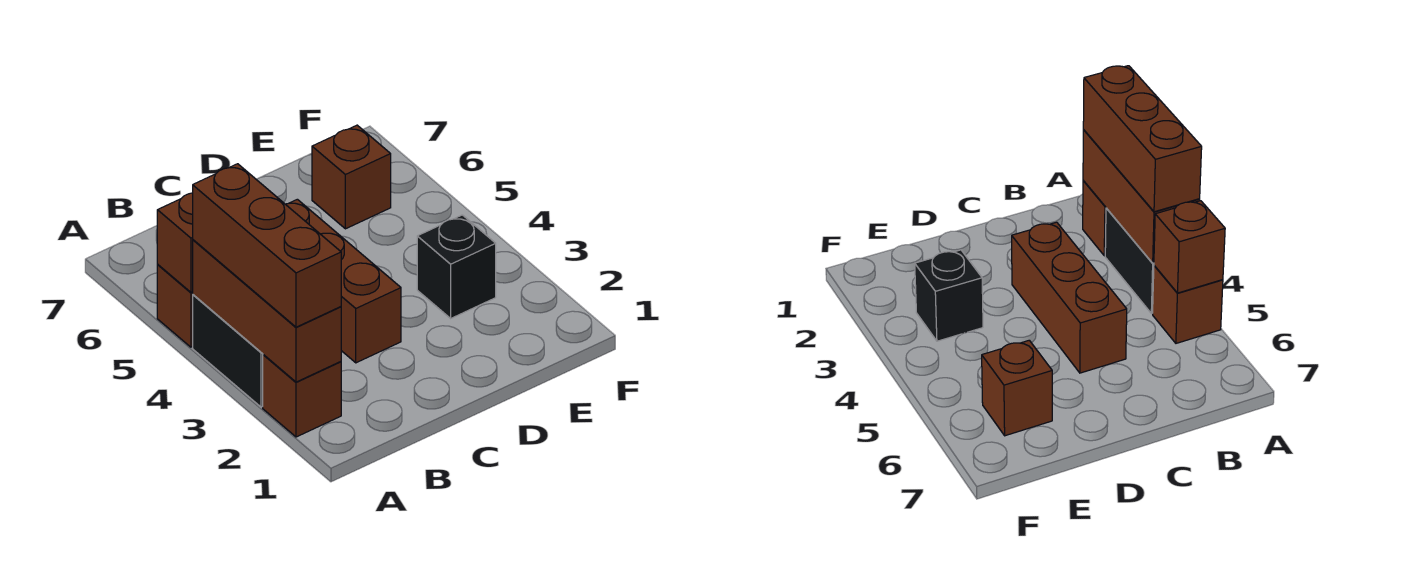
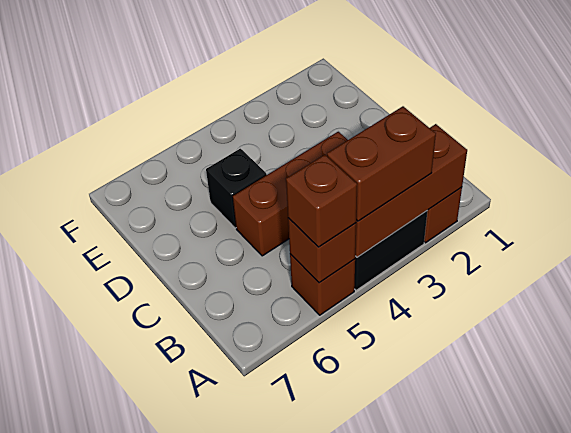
brown 1x3 brick [193,164,341,327] -> brown 1x2 brick [327,106,436,221]
black 1x1 brick [417,215,496,318] -> black 1x1 brick moved to [206,149,267,228]
brown 1x1 brick [312,125,391,229] -> brown 1x1 brick moved to [286,155,357,247]

